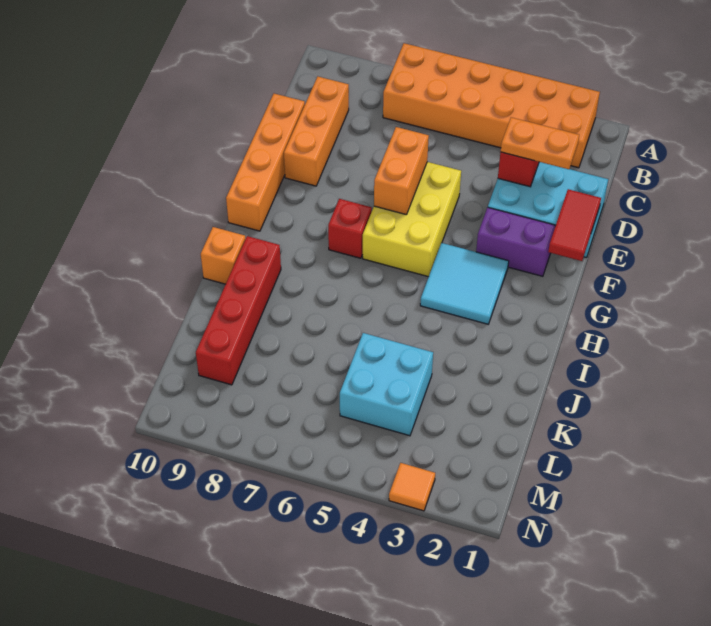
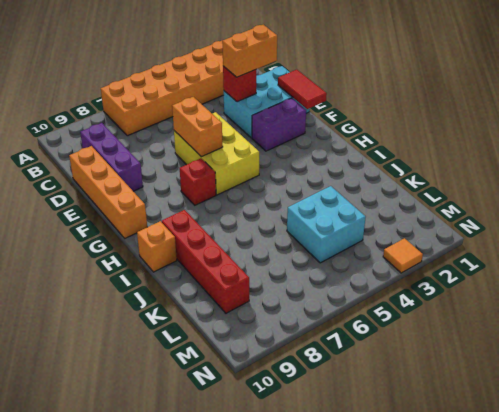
orange 1x3 brick [284,77,349,186] -> purple 1x3 brick [80,123,143,191]
orange 1x2 plate [501,117,579,169] -> orange 1x2 brick [222,25,277,77]
cyan 2x2 tile [420,243,509,324] -> none

